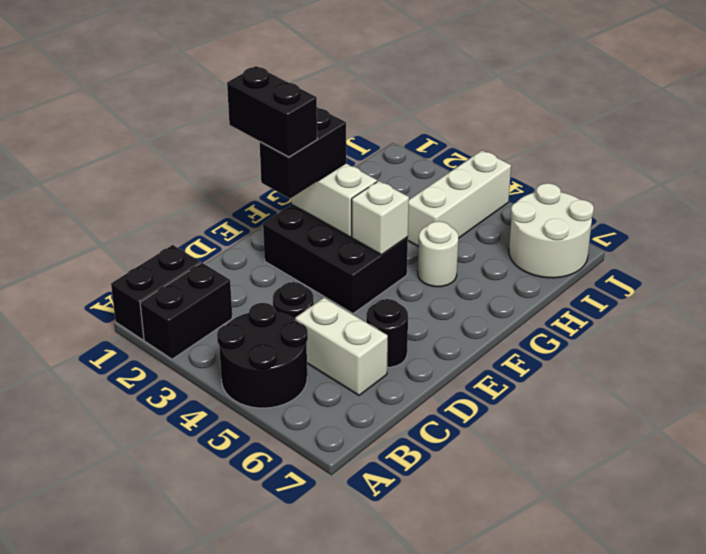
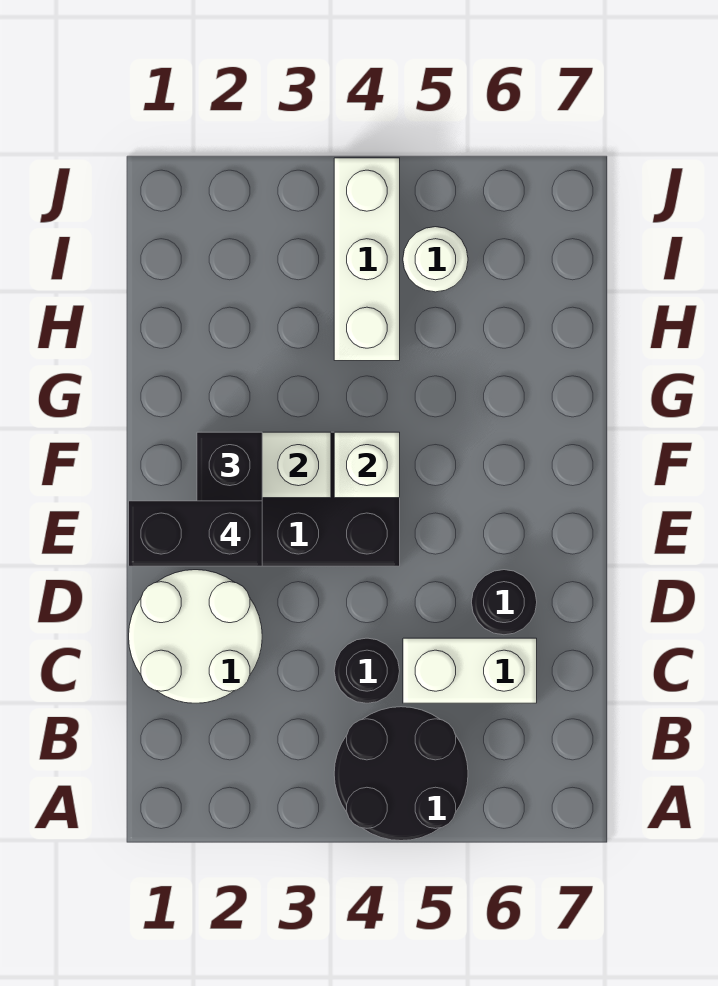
black 1x2 brick [111,245,200,340] -> none
black 1x2 brick [140,263,232,359] -> none
white 1x1 round brick [418,221,458,287] -> white 1x1 round brick moved to [403,227,468,292]
white 2x2 round brick [509,183,594,278] -> white 2x2 round brick moved to [129,570,262,703]

